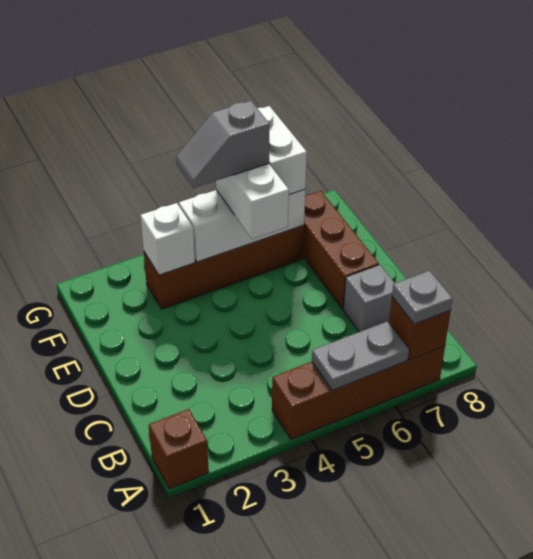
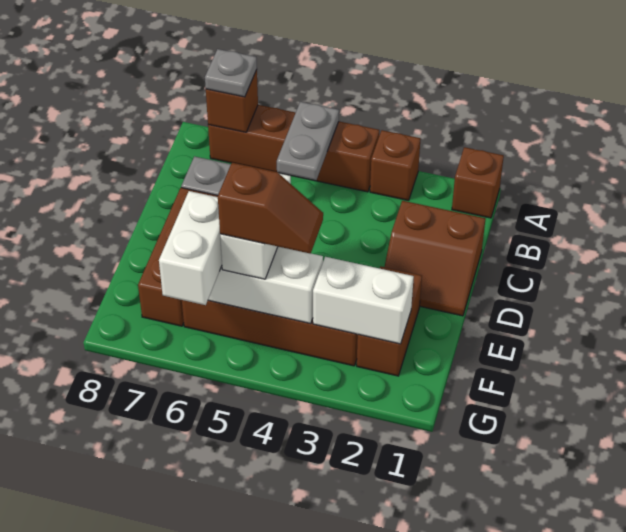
none -> brown 1x1 brick [370,130,420,200]
grey 1x2 plate [312,321,409,390] -> grey 1x2 plate turned to [277,102,339,180]
none -> brown 2x2 slope [385,201,485,316]
none -> brown 1x2 brick [357,266,422,376]
white 1x1 brick [140,203,195,275] -> white 1x2 brick [313,257,414,344]
grey 1x2 slope [176,101,269,188] -> brown 1x2 slope [218,163,323,254]

